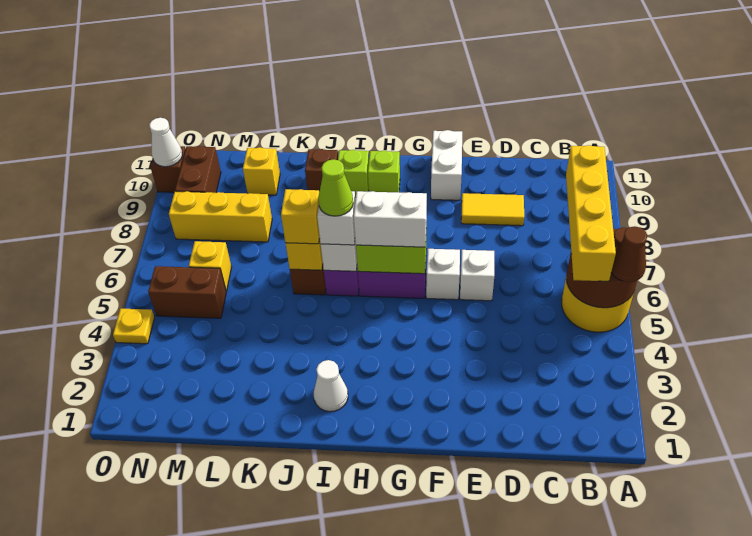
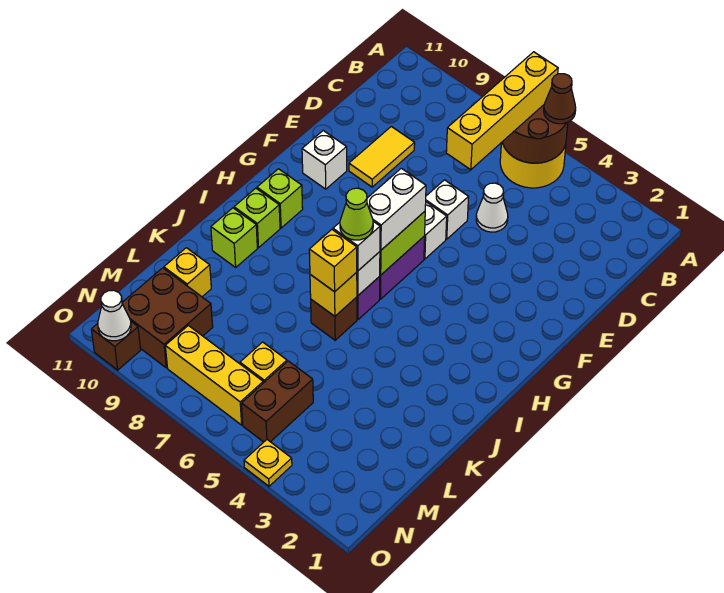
yellow 1x4 brick [566,145,616,281] -> yellow 1x4 brick turned to [446,52,558,170]
white 1x2 brick [431,130,462,200] -> white 1x1 brick [302,131,347,189]
white 1x1 cone [314,360,348,412] -> white 1x1 cone moved to [476,183,508,232]
brown 1x1 brick [305,149,338,192] -> lime 1x1 brick [211,208,257,267]
yellow 1x3 brick [169,191,272,242] -> yellow 1x3 brick turned to [165,325,263,425]
brown 1x2 brick [175,146,221,193] -> brown 2x2 brick [122,268,213,368]

